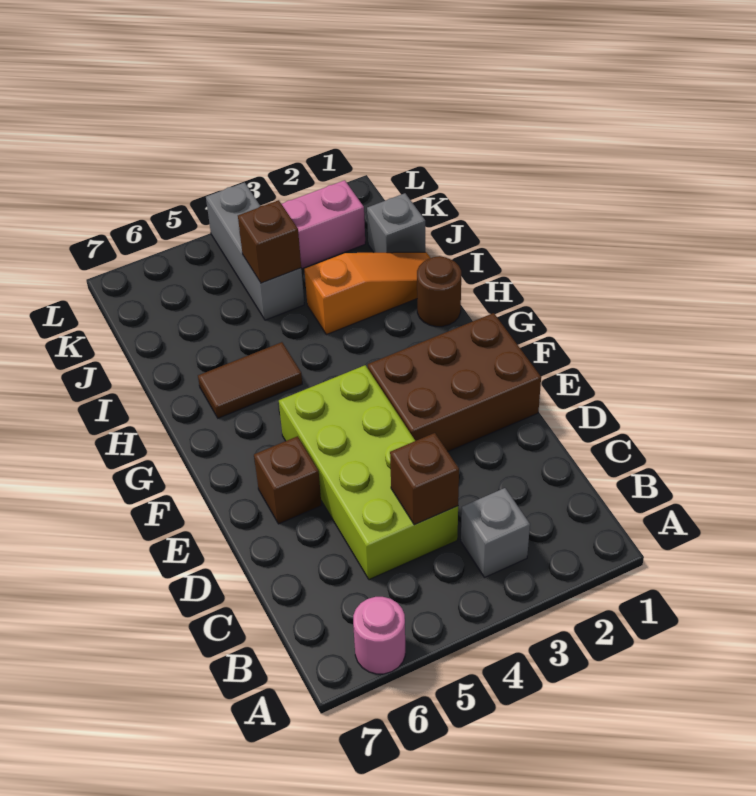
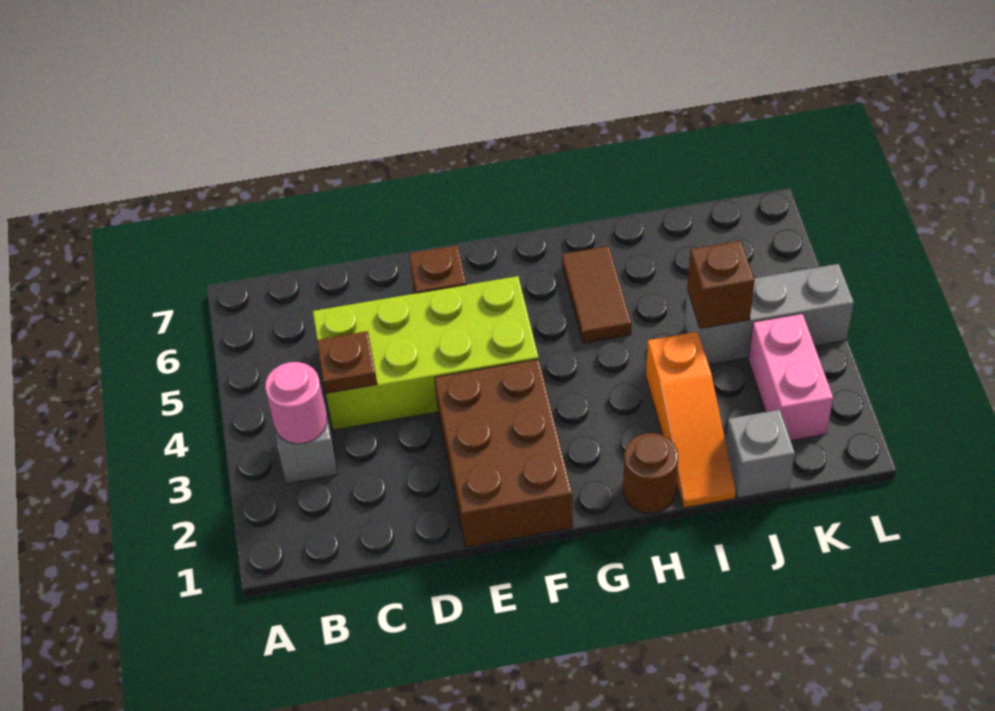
pink 1x1 round brick [353,597,406,674] -> pink 1x1 round brick moved to [265,362,327,444]
brown 1x1 brick [390,433,459,525] -> brown 1x1 plate [317,331,377,393]

